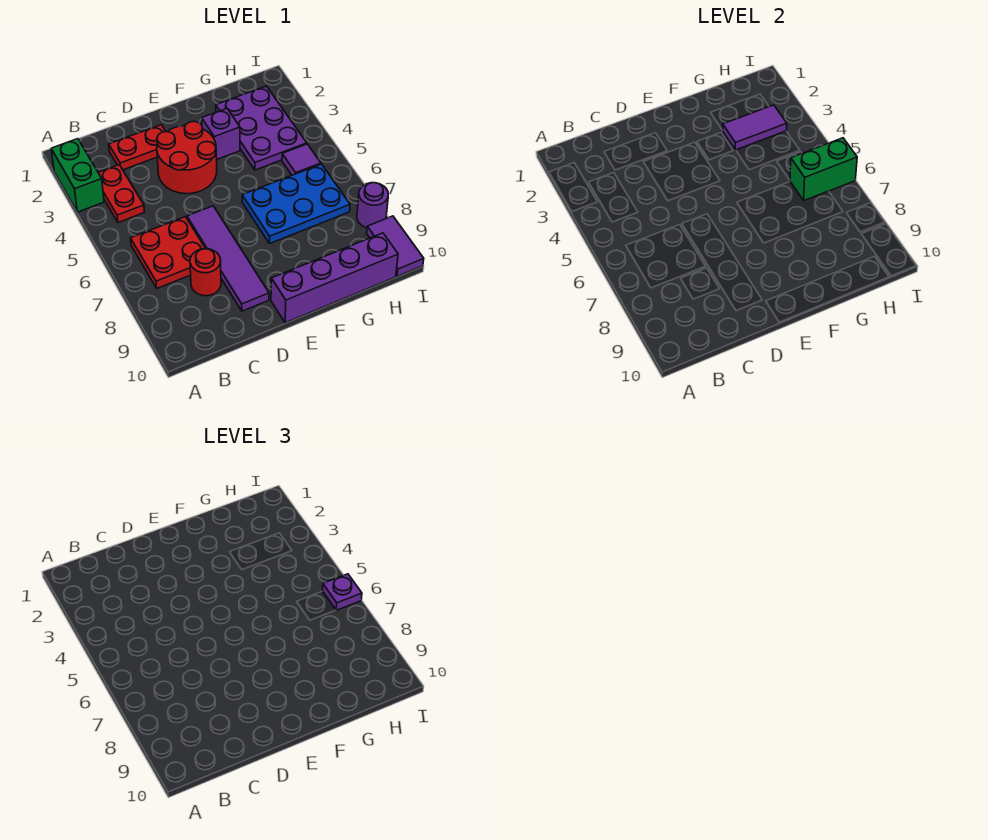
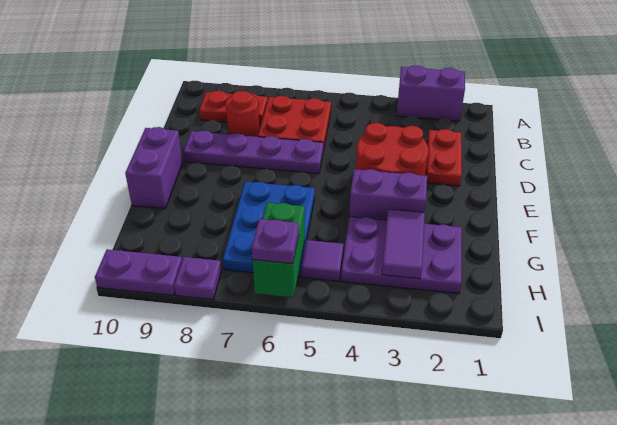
green 1x2 brick [51,139,104,212] -> purple 1x2 brick [397,65,465,121]
red 1x2 plate [98,165,144,223] -> red 1x2 plate moved to [199,91,268,125]
purple 1x4 tile [187,206,269,311] -> purple 1x4 plate [184,131,323,174]
purple 1x4 brick [271,233,398,323] -> purple 1x2 brick [125,127,183,209]
purple 1x1 brick [202,109,240,159] -> purple 1x2 brick [349,169,427,220]
purple 1x1 round brick [357,183,388,228] -> purple 1x1 plate [174,257,221,300]
purple 1x2 tile [367,216,424,276] -> purple 1x2 plate [95,249,182,295]

